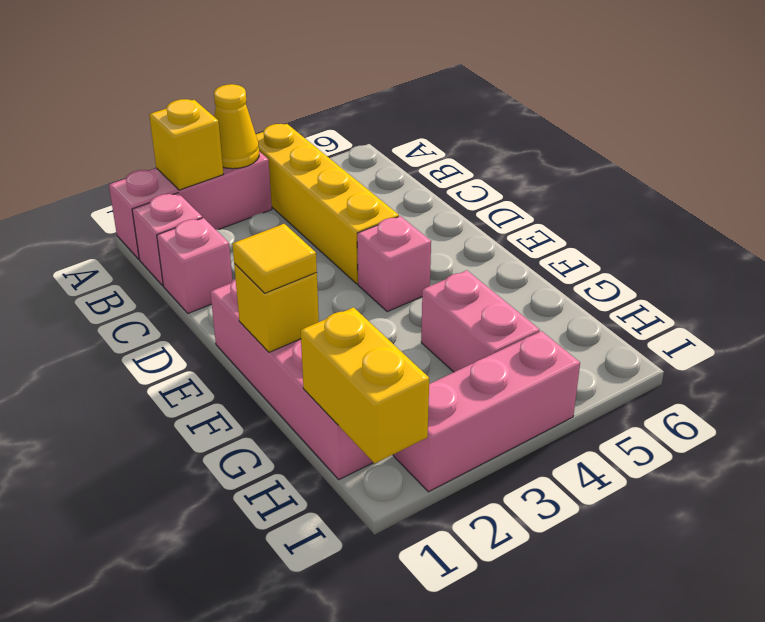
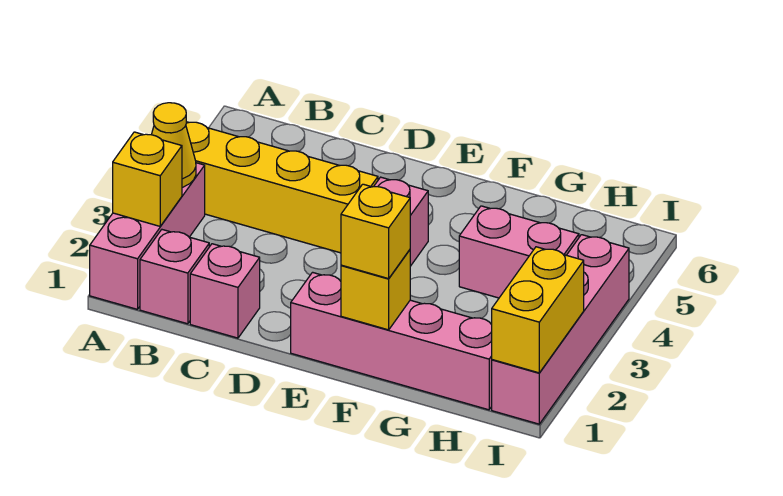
yellow 1x1 tile [232,224,317,293] -> yellow 1x1 brick [341,184,410,279]
yellow 1x2 brick [300,307,429,463] -> yellow 1x2 brick turned to [492,247,584,373]
pink 1x3 brick [393,331,580,492] -> pink 1x4 brick [492,235,629,424]

